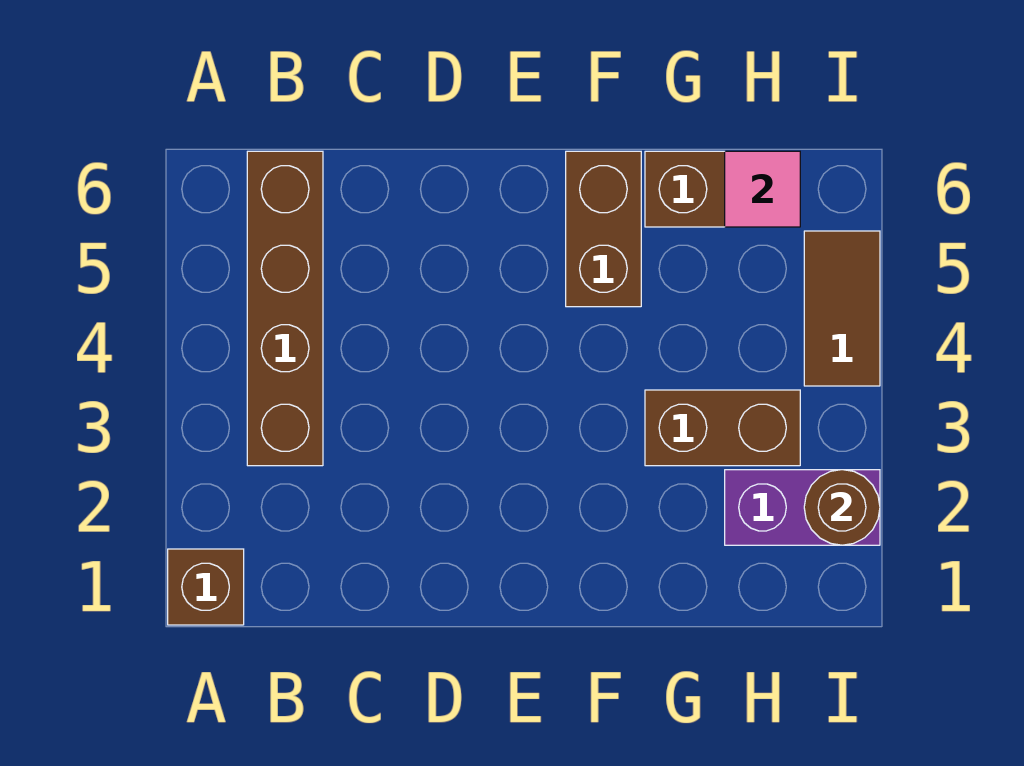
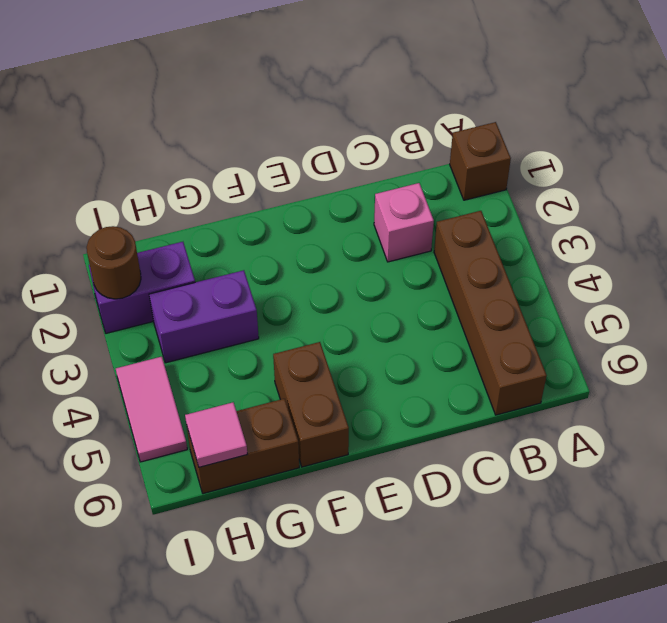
none -> pink 1x1 brick [374,183,434,262]
brown 1x2 brick [645,390,800,466] -> purple 1x2 brick [149,270,259,363]
brown 1x2 tile [804,231,880,386] -> pink 1x2 tile [116,357,187,462]

